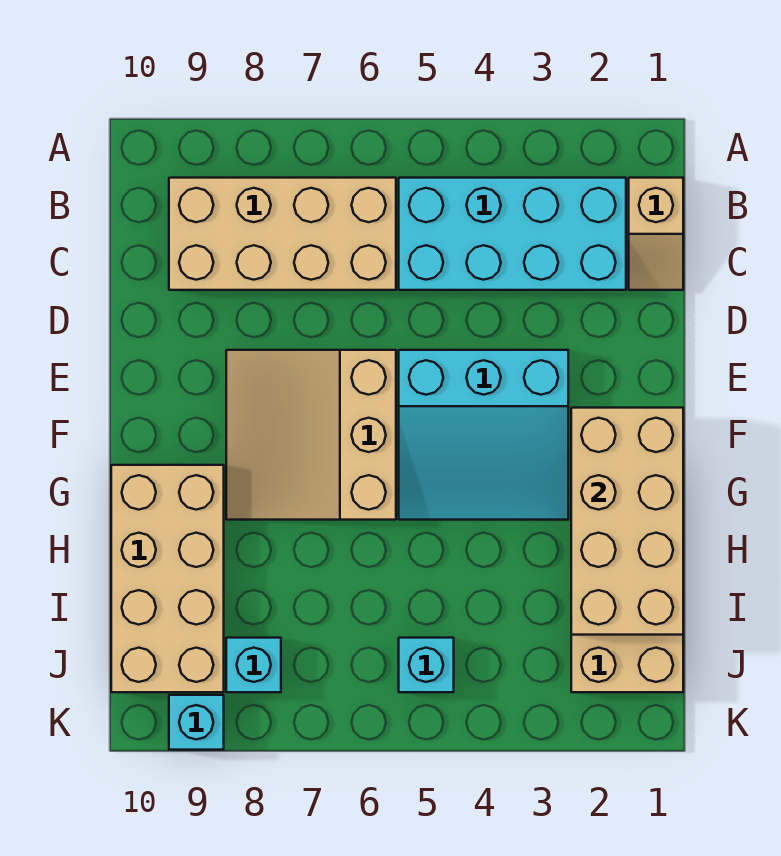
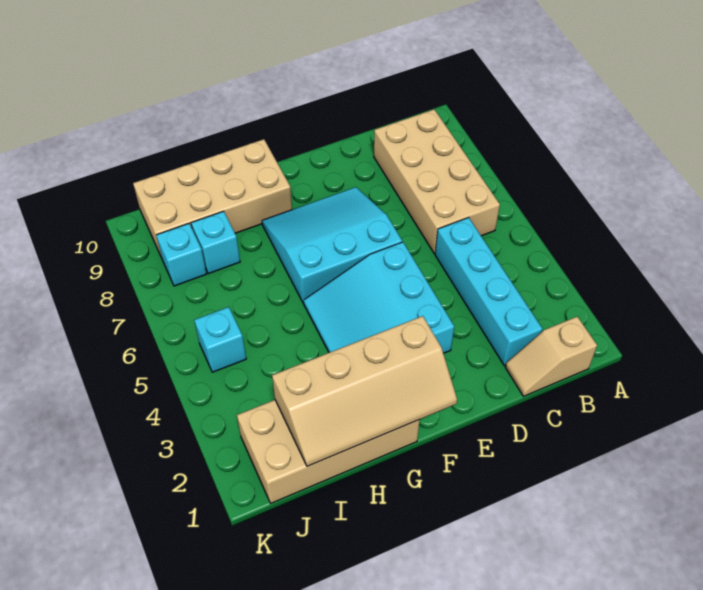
cyan 2x4 brick [399,178,626,290] -> cyan 1x4 brick [435,218,543,366]
tan 3x3 slope [226,350,396,520] -> cyan 3x3 slope [262,187,402,303]
tan 2x4 brick [571,408,683,635] -> tan 2x4 slope [272,316,457,466]
cyan 1x1 brick [169,695,224,750] -> cyan 1x1 brick moved to [191,211,240,274]

